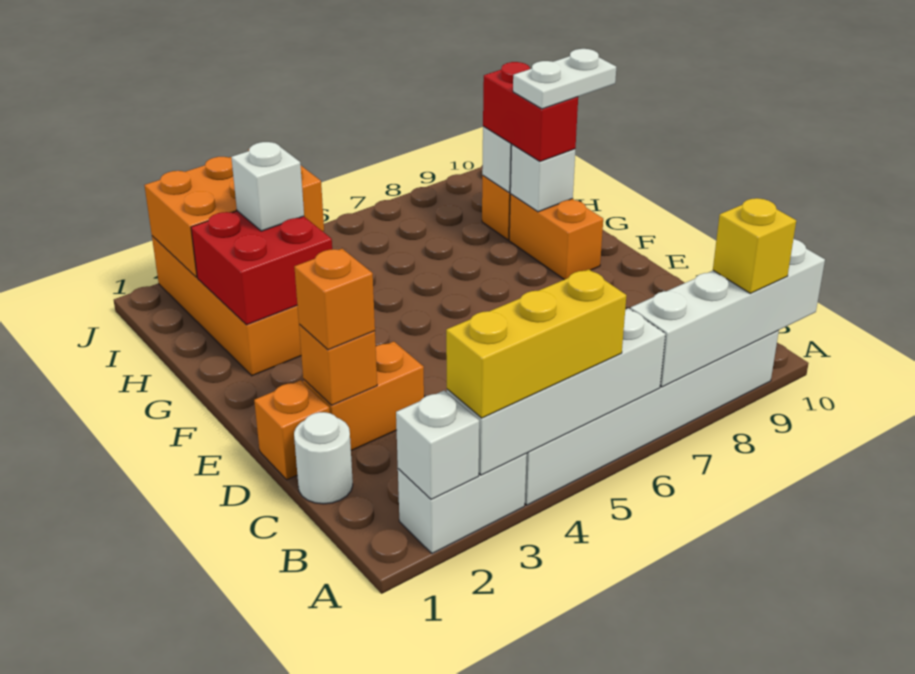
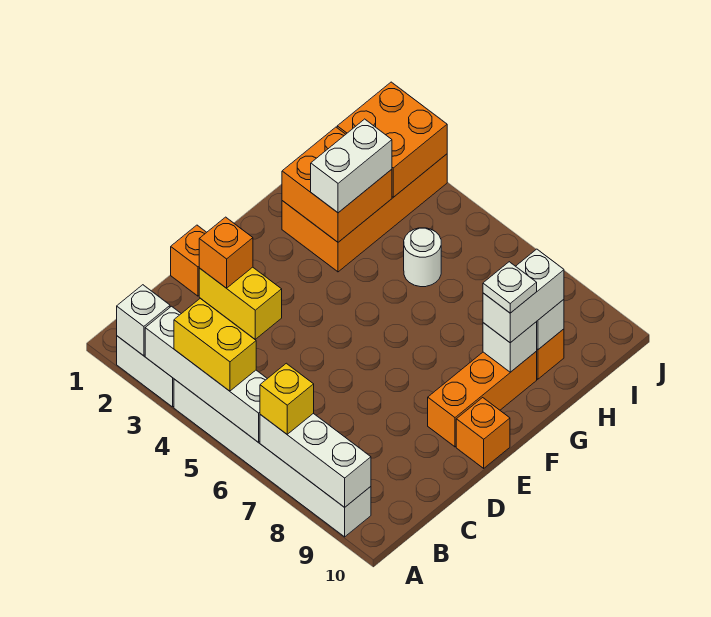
yellow 1x3 brick [446,269,626,418] -> yellow 1x2 brick [174,298,256,391]
white 1x4 brick [631,239,825,387] -> white 1x3 brick [260,413,371,507]
yellow 1x1 brick [713,198,796,293] -> yellow 1x1 brick moved to [260,363,314,434]
white 1x1 round brick [294,412,353,504] -> white 1x1 round brick moved to [404,228,441,287]
orange 1x2 brick [303,342,424,451] -> yellow 1x2 brick [199,267,282,340]
orange 1x1 brick [294,249,375,350] -> orange 1x1 brick moved to [456,398,510,468]
orange 1x2 brick [509,194,603,280] -> orange 1x3 brick [428,352,537,447]
red 2x2 brick [191,211,332,325] -> orange 2x2 brick [282,127,392,242]
red 1x2 brick [483,62,578,161] -> white 1x2 brick [483,249,564,343]
white 1x2 plate [513,49,616,109] -> white 1x1 plate [483,262,537,313]
white 1x1 brick [231,142,304,231] -> white 1x2 brick [311,119,392,213]
orange 2x3 brick [144,150,324,277] -> orange 2x2 brick [337,82,447,197]

